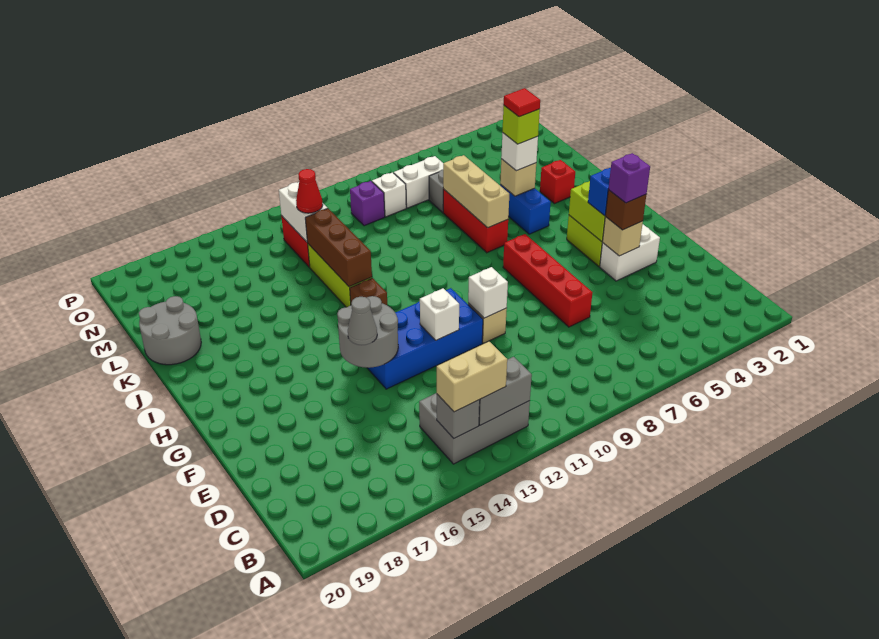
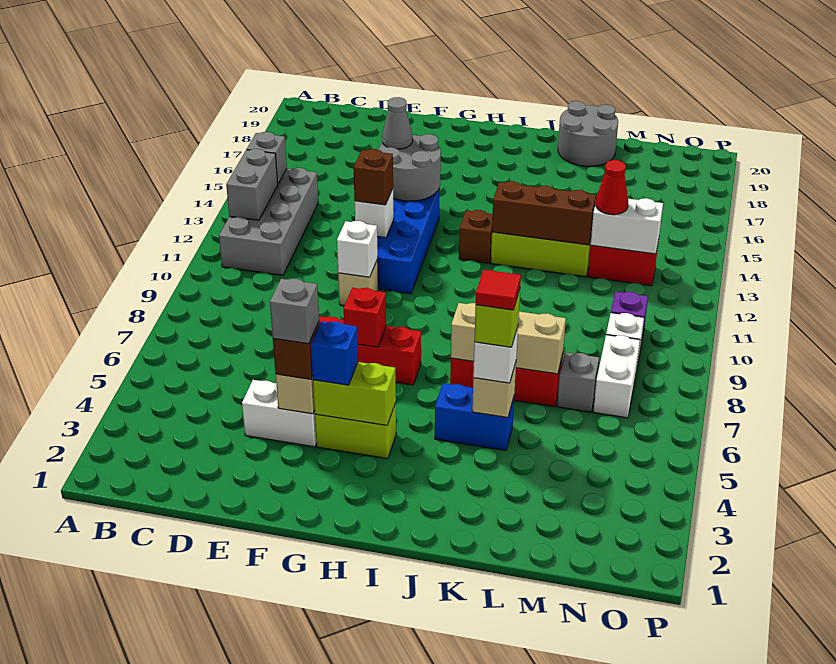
grey 2x3 brick [419,393,530,464] -> grey 2x4 brick [219,168,318,275]
tan 1x2 brick [437,341,507,412] -> none
white 1x2 brick [600,225,660,281] -> white 1x2 brick turned to [242,380,317,447]
purple 1x1 brick [608,153,650,203] -> grey 1x1 brick [270,279,319,344]
none -> brown 1x1 brick [353,149,393,205]
red 1x1 brick [540,160,575,204] -> red 1x1 brick moved to [343,288,386,347]

